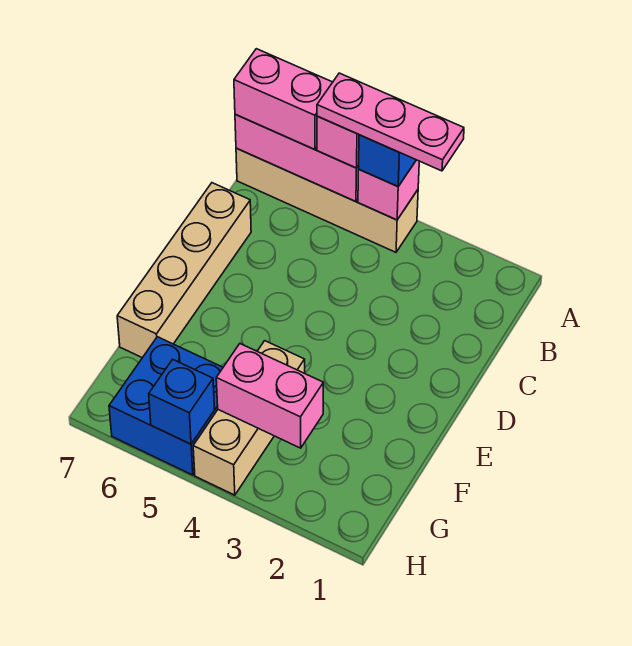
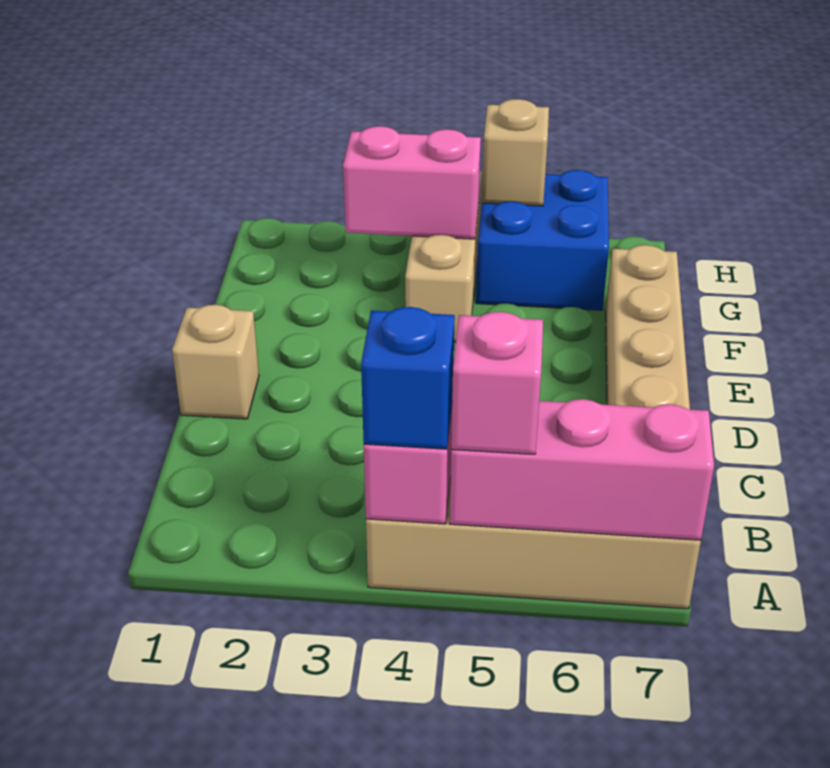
pink 1x3 plate [317,73,464,171] -> none
pink 1x2 brick [234,49,333,150] -> none
none -> tan 1x1 brick [172,305,259,419]
blue 1x1 brick [149,359,214,444] -> tan 1x1 brick [482,99,549,206]

